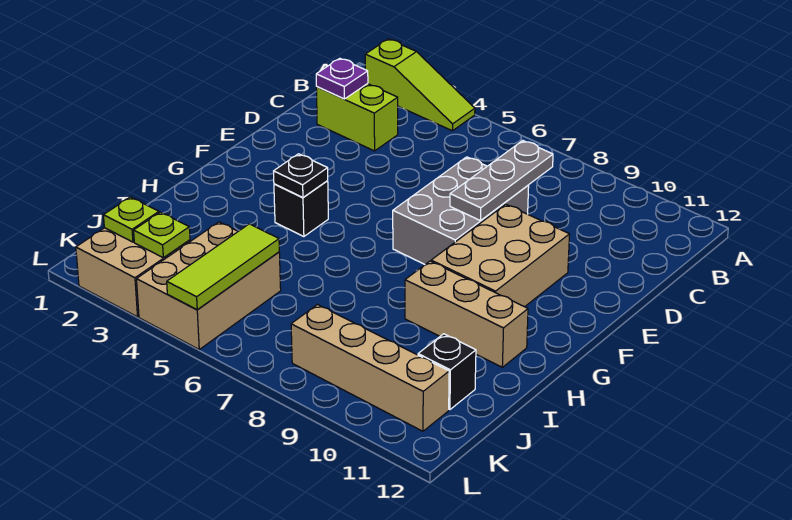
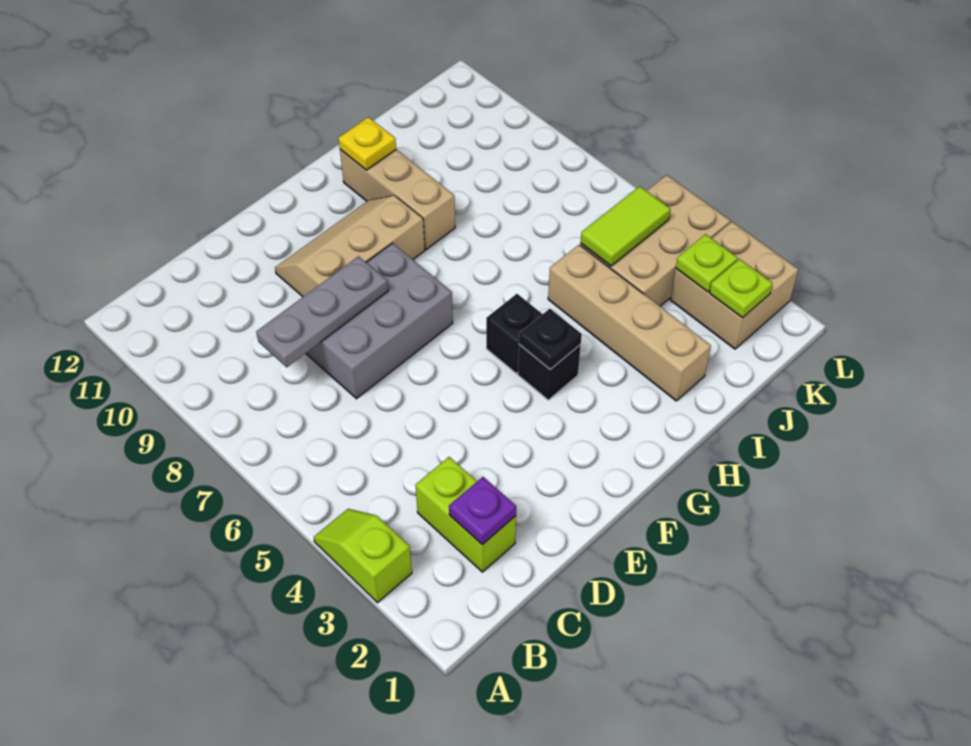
lime 1x3 slope [365,39,475,131] -> lime 1x2 slope [314,509,412,603]
tan 2x3 brick [431,204,570,307] -> tan 2x3 slope [275,195,425,297]
none -> yellow 1x1 plate [339,117,396,170]
lime 1x3 tile [167,224,279,310] -> lime 1x2 tile [580,186,670,266]
black 1x1 brick [418,334,476,410] -> black 1x1 brick moved to [486,294,542,373]
tan 1x4 brick [291,305,449,431] -> tan 1x4 brick moved to [548,245,711,401]

